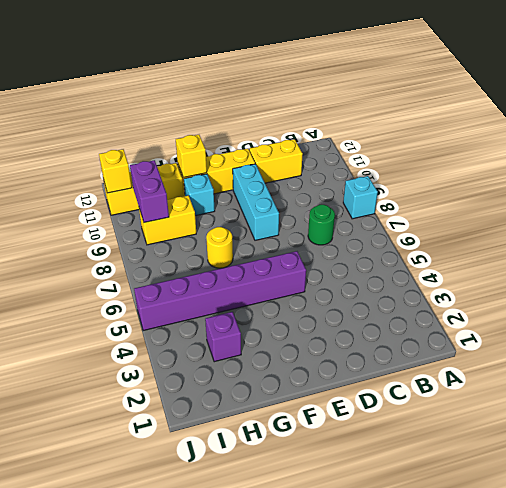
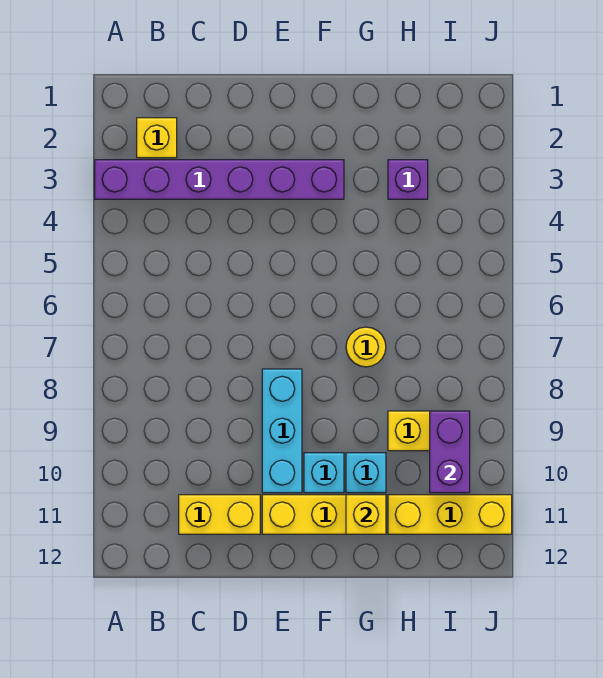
cyan 1x1 brick [343,176,378,219] -> cyan 1x1 brick moved to [304,453,344,493]
green 1x1 round brick [308,205,335,245] -> none
purple 1x6 brick [134,251,306,331] -> purple 1x6 brick moved to [95,160,344,199]
yellow 1x1 brick [99,149,132,193] -> yellow 1x1 brick moved to [137,118,177,158]

